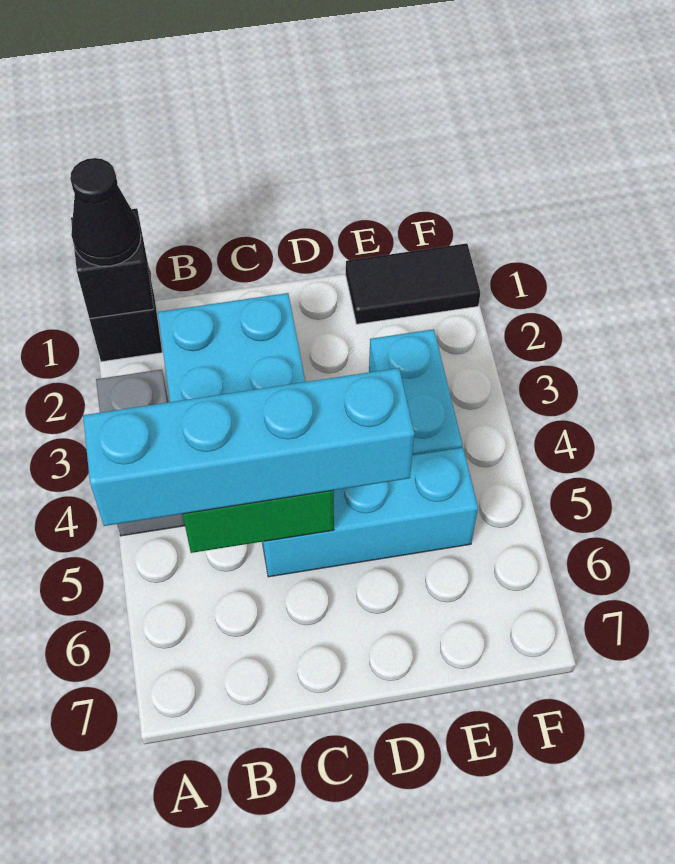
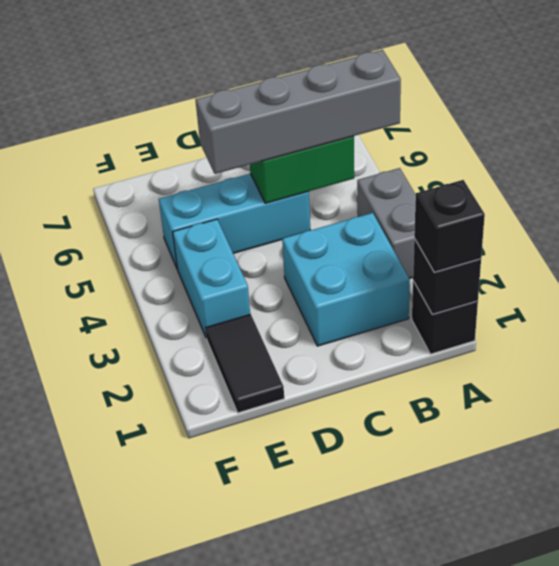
black 1x1 cone [70,158,141,266] -> black 1x1 brick [414,180,485,272]
cyan 1x4 brick [83,368,414,526] -> grey 1x4 brick [195,50,401,174]
black 1x2 tile [346,243,480,324] -> black 1x2 tile turned to [206,314,284,413]

